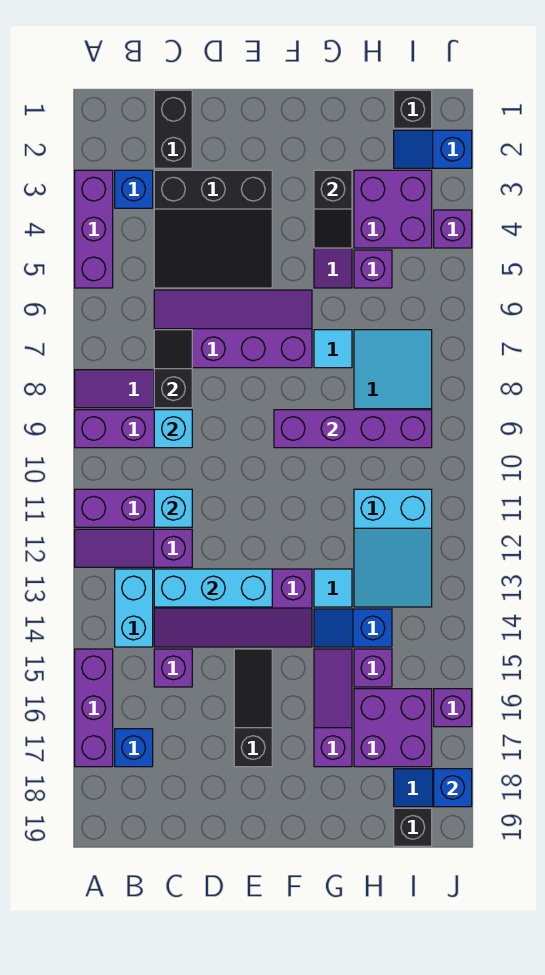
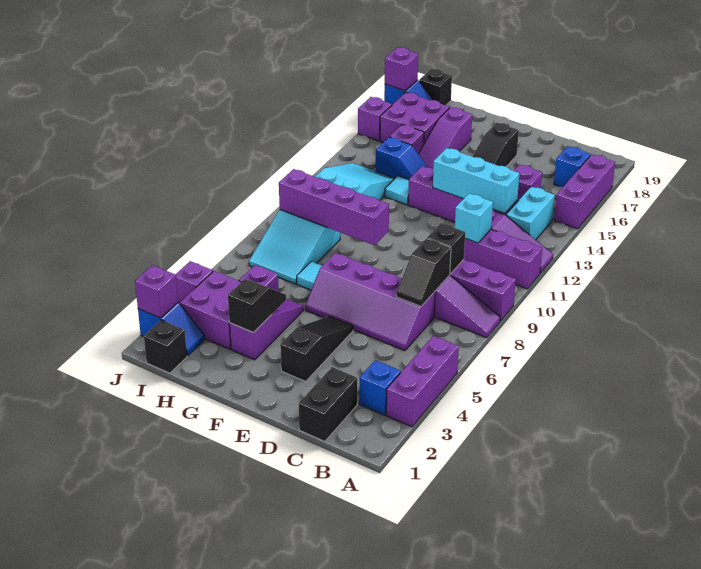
black 3x3 slope [154,170,272,288] -> black 1x3 slope [280,316,353,381]
cyan 1x1 brick [154,410,192,448] -> black 1x1 brick [427,223,465,274]
none -> purple 1x1 brick [135,265,178,318]
blue 1x1 brick [434,769,472,807] -> purple 1x1 brick [385,47,418,91]

